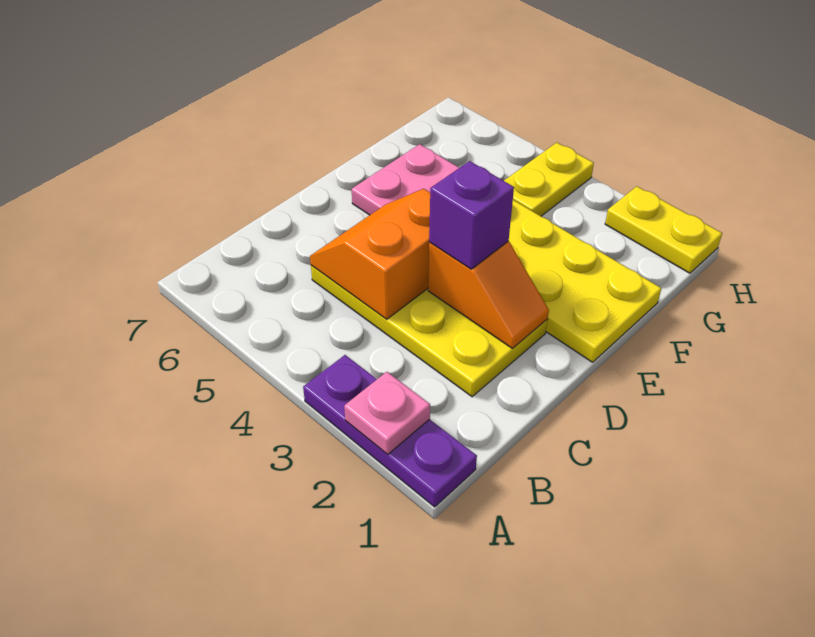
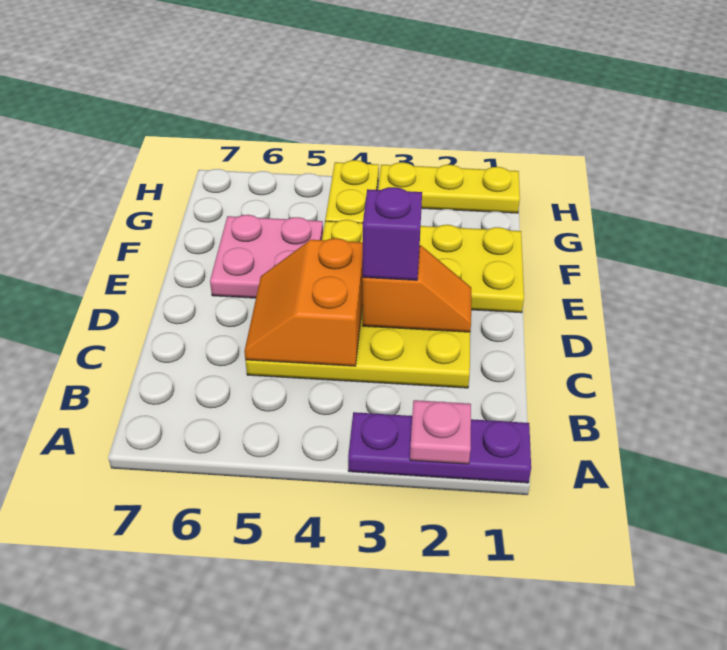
yellow 1x2 plate [605,186,722,273] -> yellow 1x3 plate [378,162,520,213]

